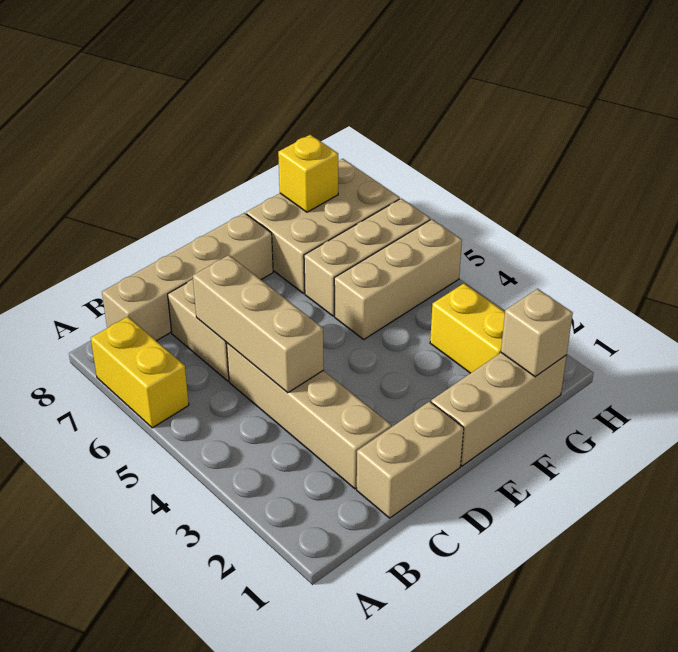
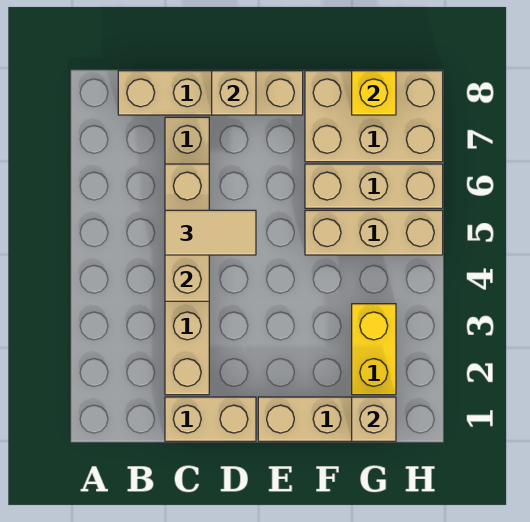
yellow 1x2 brick [91,317,189,428] -> none
none -> tan 1x2 tile [165,210,256,255]
none -> tan 1x1 brick [212,71,256,115]

